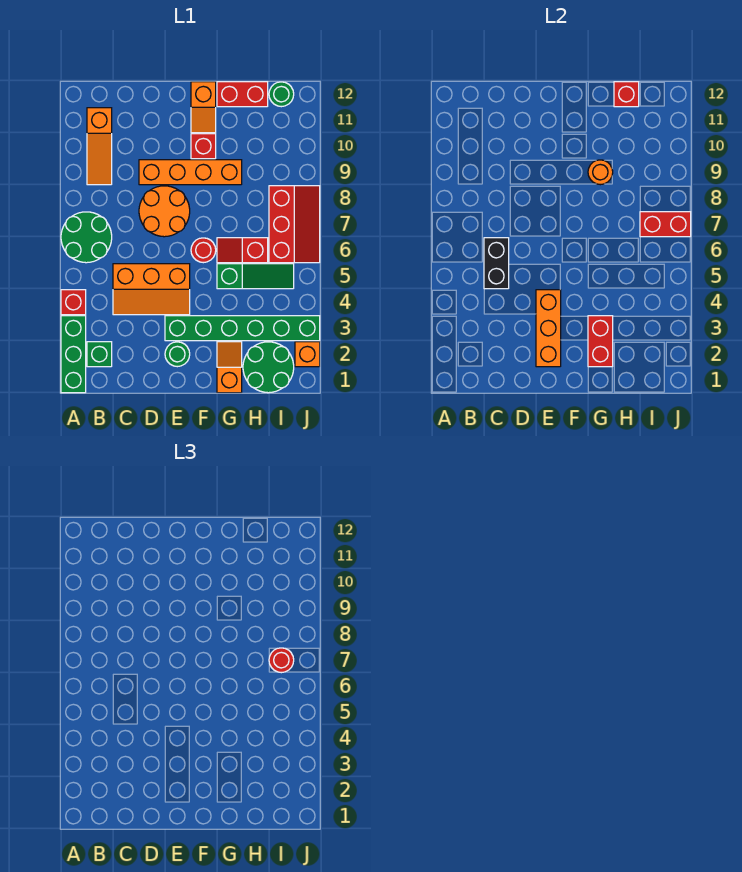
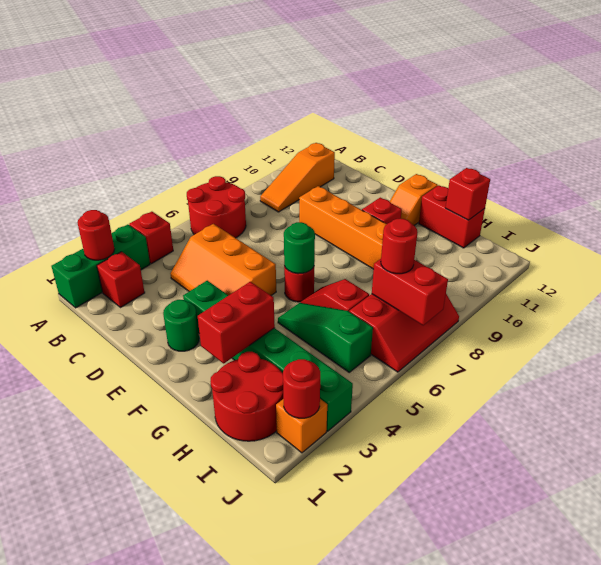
none -> red 1x1 round brick [77,210,114,260]
green 2x2 round brick [61,212,112,263] -> red 2x2 round brick [187,176,246,238]
green 1x1 brick [87,342,112,367] -> red 1x1 brick [97,252,145,307]
black 1x2 brick [484,238,509,289] -> none
orange 2x2 round brick [139,186,190,237] -> none
orange 1x3 brick [536,290,561,367] -> none
orange 1x2 slope [217,342,242,393] -> none
green 1x3 slope [217,264,294,289] -> green 1x3 slope turned to [278,303,373,372]
orange 1x1 round brick [588,160,613,185] -> none
green 2x2 round brick [243,342,294,393] -> red 2x2 round brick [210,352,283,441]
green 1x1 round brick [269,82,294,107] -> green 1x1 round brick moved to [284,222,315,274]
none -> red 1x1 round brick [283,359,320,418]

